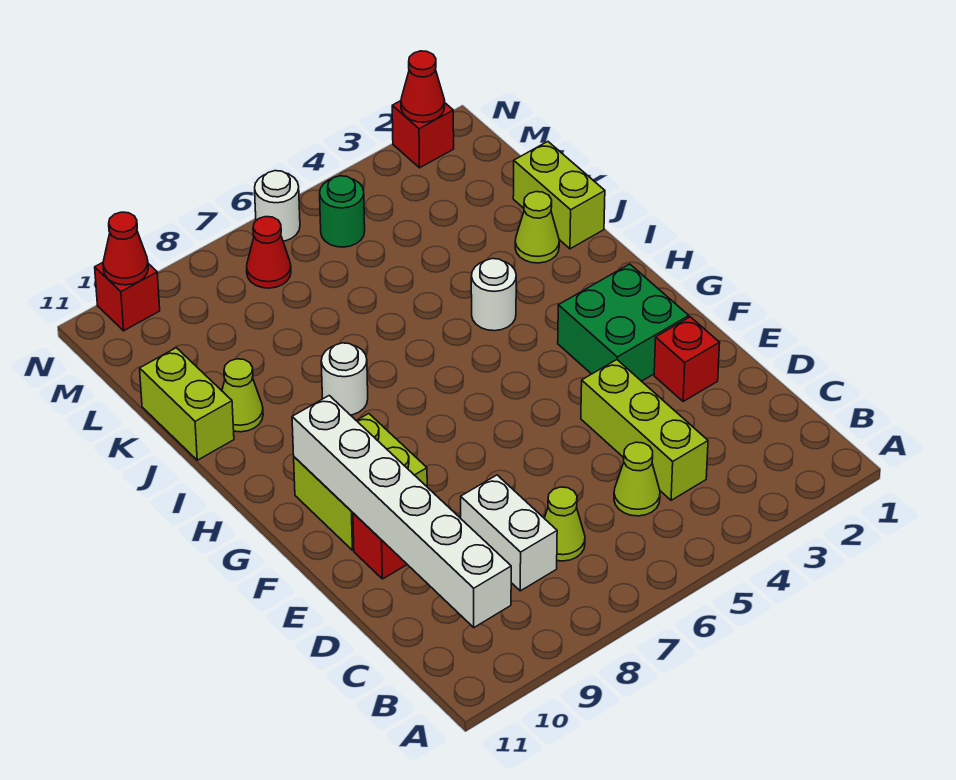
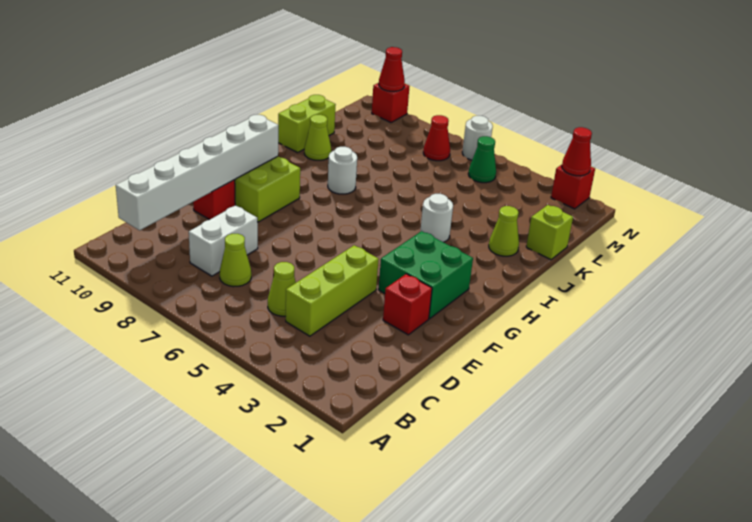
lime 1x2 brick [513,142,605,249] -> lime 1x1 brick [526,205,573,260]
green 1x1 round brick [320,176,365,247] -> green 1x1 cone [468,136,496,183]

